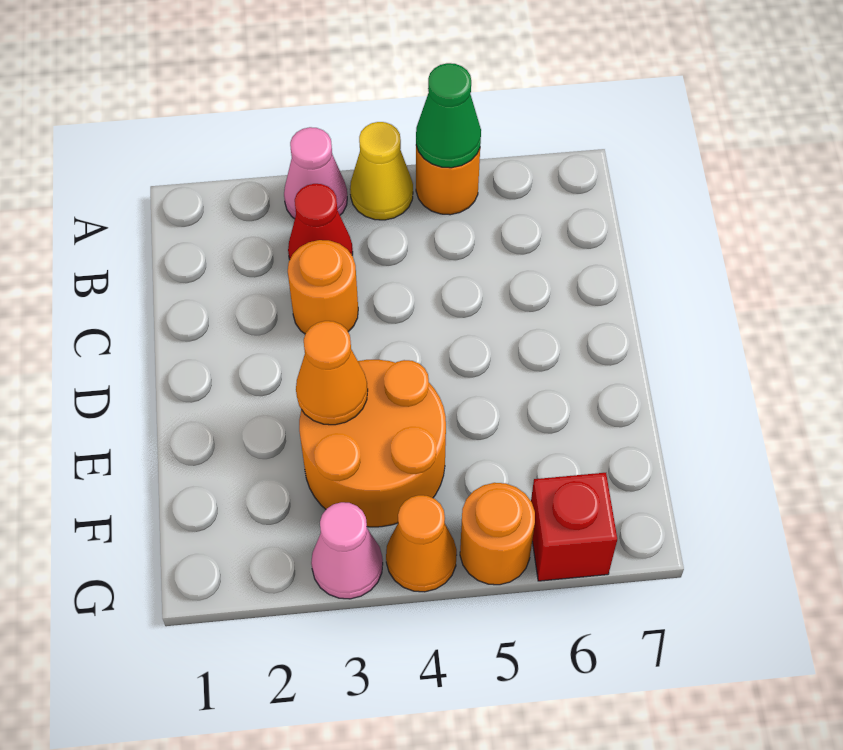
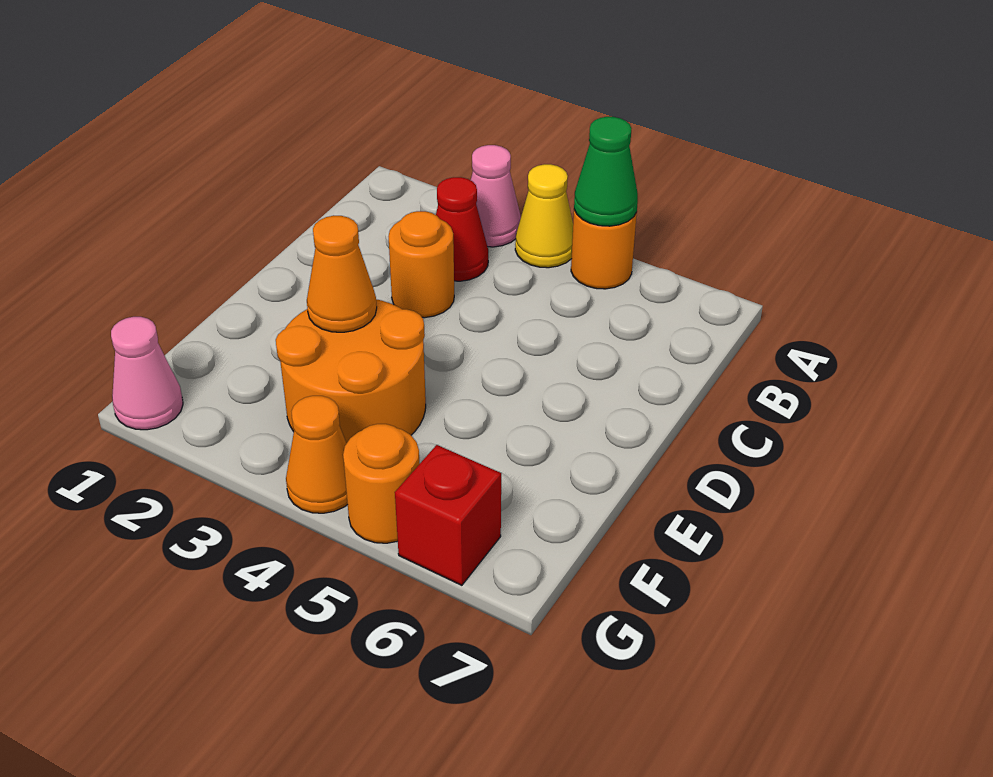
pink 1x1 cone [311,502,383,599] -> pink 1x1 cone moved to [111,317,183,430]

